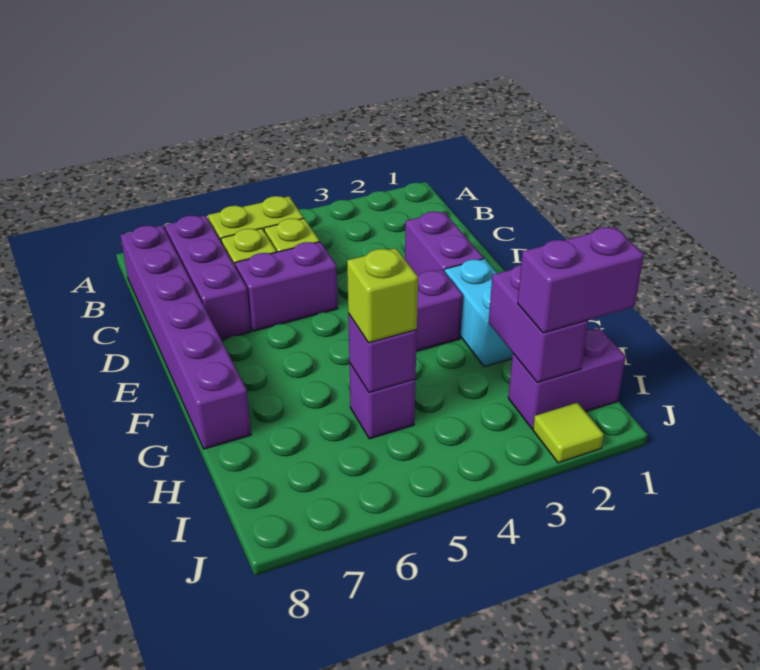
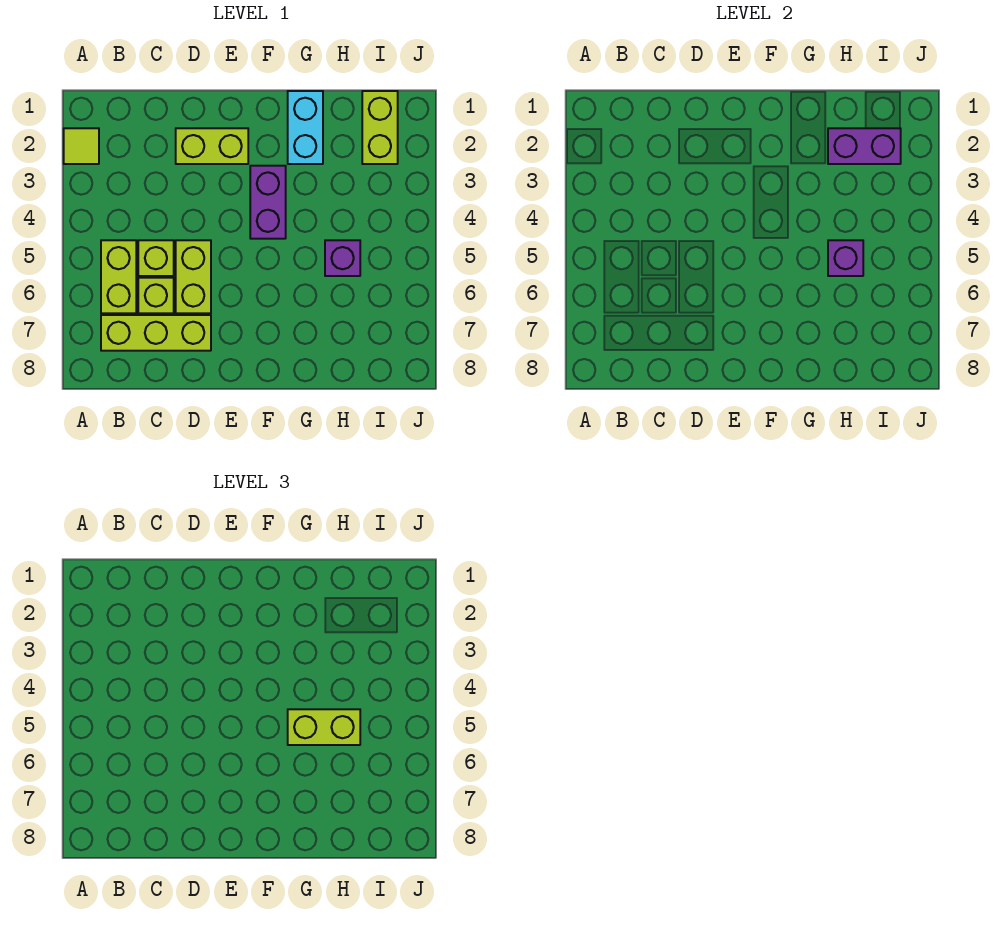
purple 1x3 brick [165,215,251,340] -> lime 1x3 brick [101,315,211,351]
purple 1x6 brick [120,225,251,449] -> none
purple 1x2 brick [405,212,483,276] -> lime 1x2 brick [176,128,248,164]
purple 1x2 brick [235,242,338,331] -> lime 1x2 brick [176,240,211,313]
cyan 1x2 brick [445,259,513,367] -> cyan 1x2 brick turned to [288,91,323,164]
lime 1x1 brick [347,248,418,343] -> lime 1x2 brick [288,709,360,745]
purple 1x2 brick [508,328,626,429] -> lime 1x2 brick [362,91,398,164]
purple 1x2 brick [518,227,644,333] -> none
lime 1x1 tile [533,403,604,463] -> lime 1x1 tile moved to [64,128,99,164]

